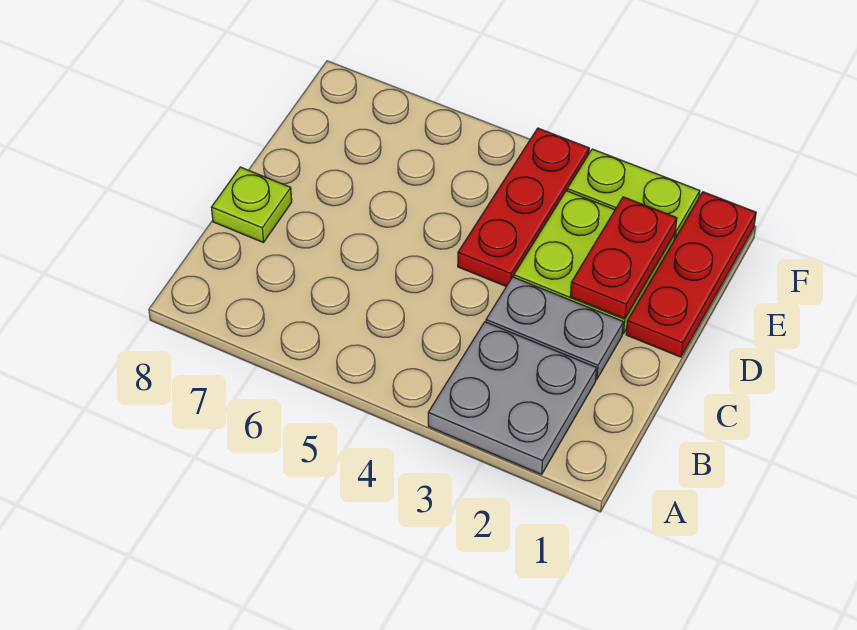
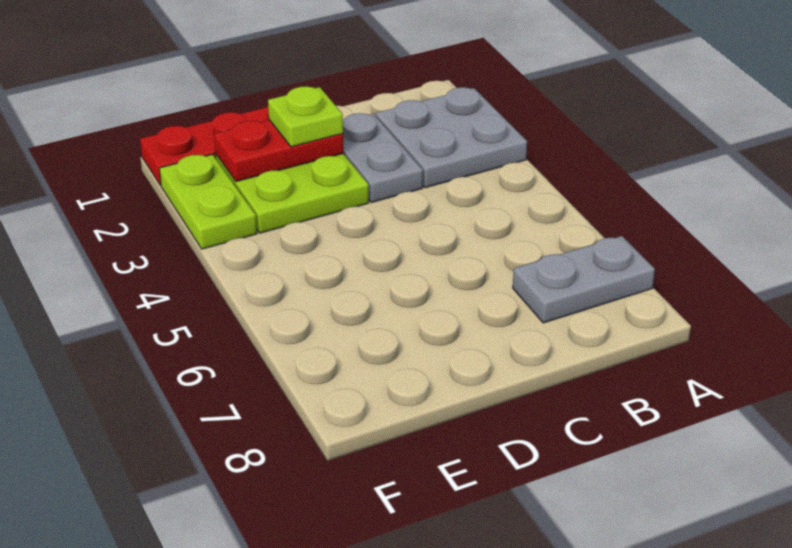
none -> grey 1x2 plate [513,236,655,323]
lime 1x1 plate [211,167,292,243] -> lime 1x1 plate moved to [268,87,343,147]
red 1x3 plate [458,128,589,287] -> none

